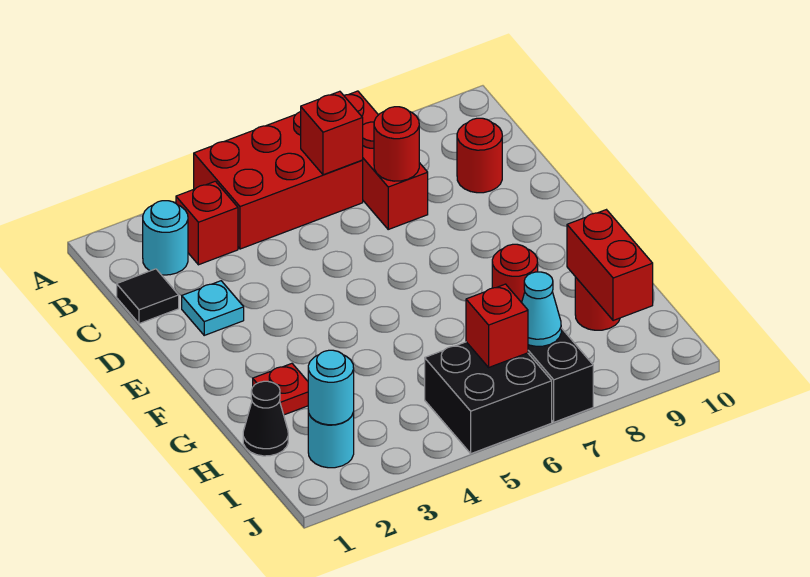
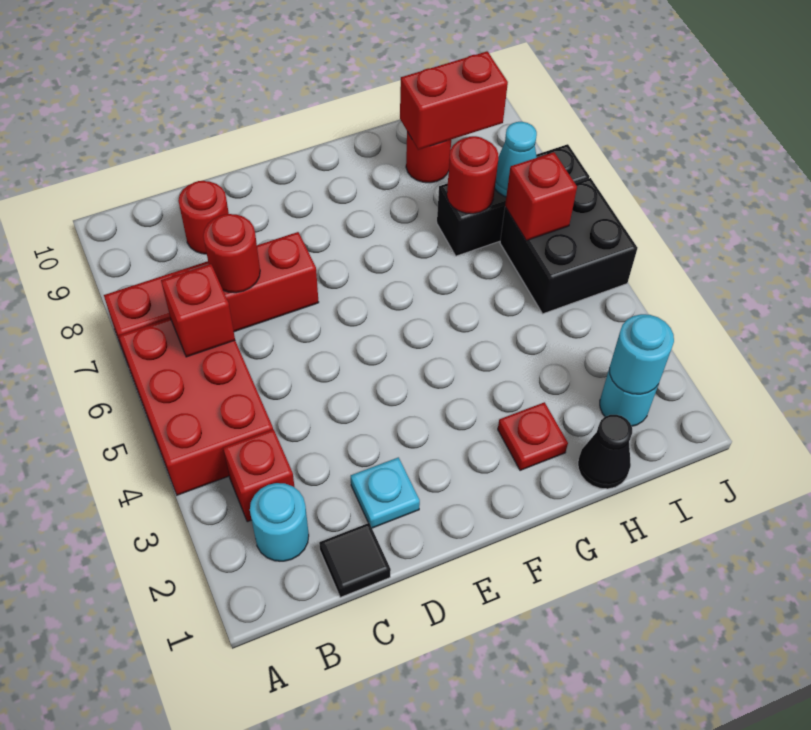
red 1x3 brick [344,91,428,229] -> red 1x4 brick [104,232,319,361]

